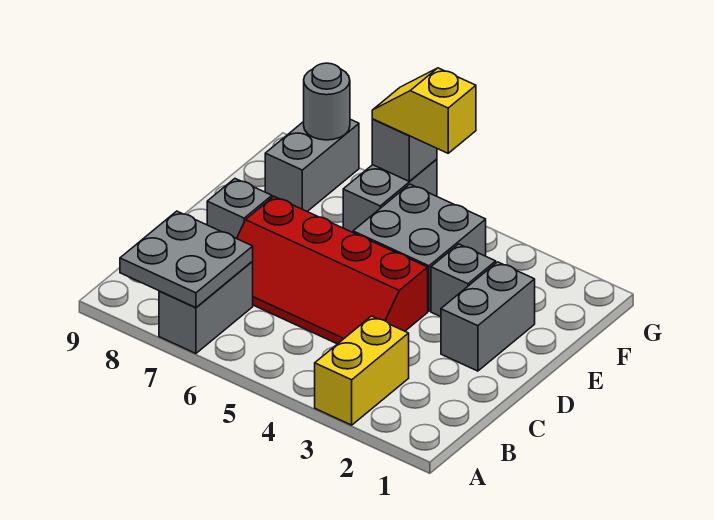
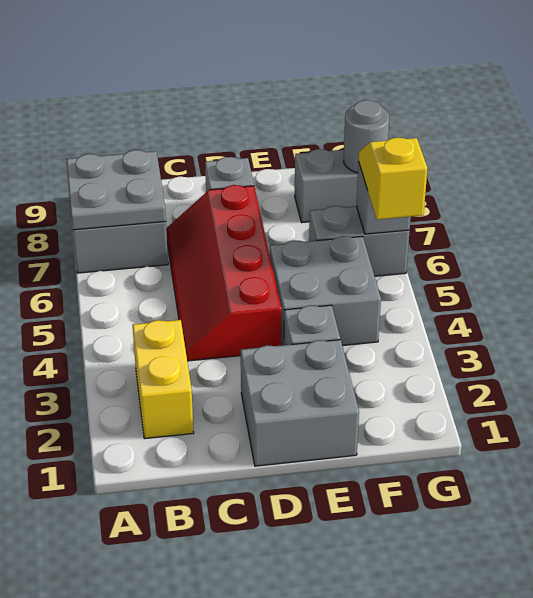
yellow 1x2 brick [315,316,409,425] -> yellow 1x2 brick turned to [133,320,194,439]
grey 1x2 brick [441,262,535,371] -> grey 2x2 brick [241,340,359,466]

